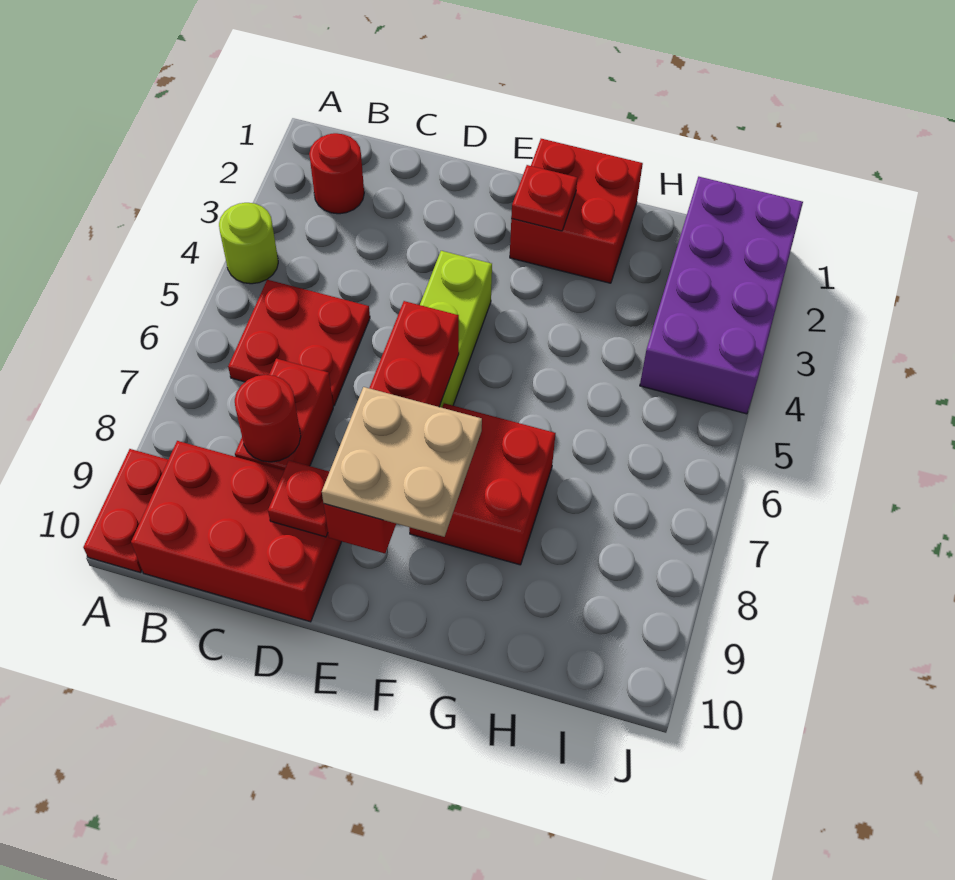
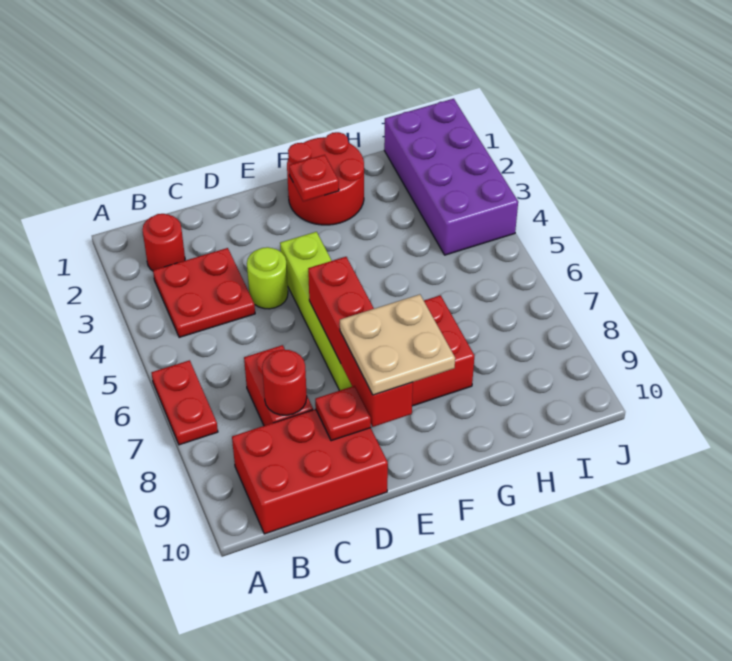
lime 1x1 round brick [219,203,278,284] -> lime 1x1 round brick moved to [247,247,288,309]
red 1x2 plate [83,449,168,573] -> red 1x2 plate moved to [151,360,218,445]
red 2x2 plate [228,280,370,406] -> red 2x2 plate moved to [153,248,255,338]
red 2x2 brick [510,139,643,283] -> red 2x2 round brick [287,132,364,225]

